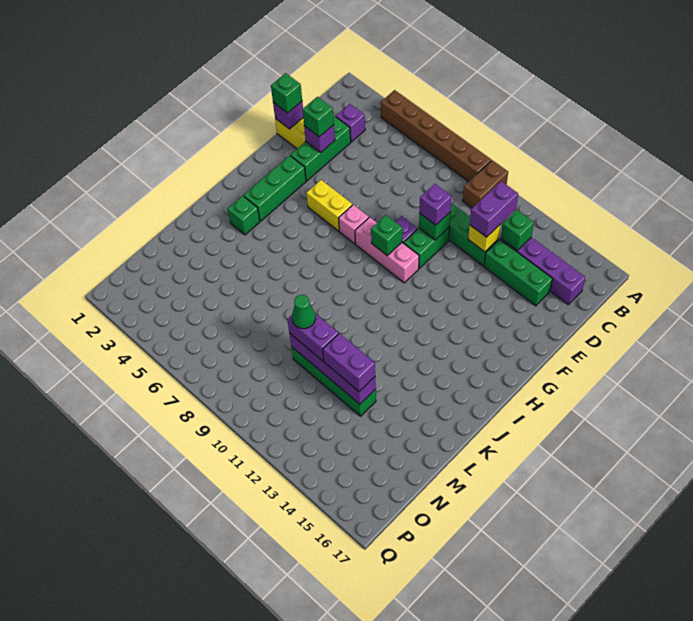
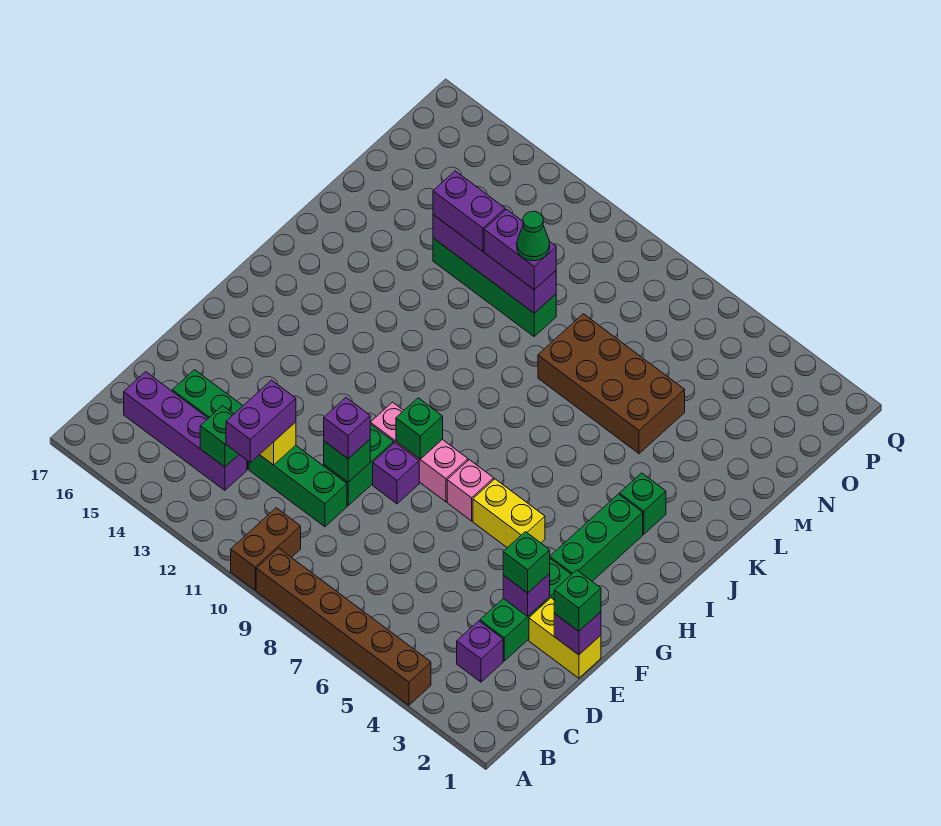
none -> brown 2x4 brick [538,314,685,454]

